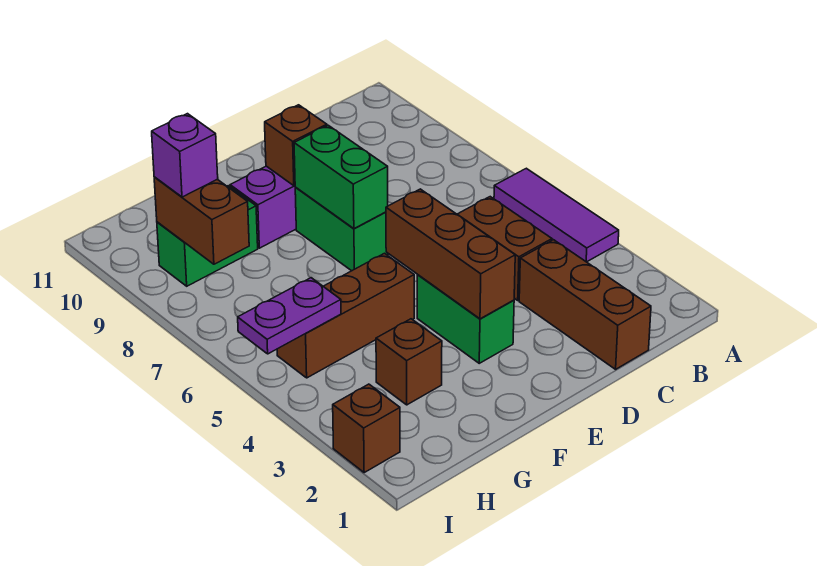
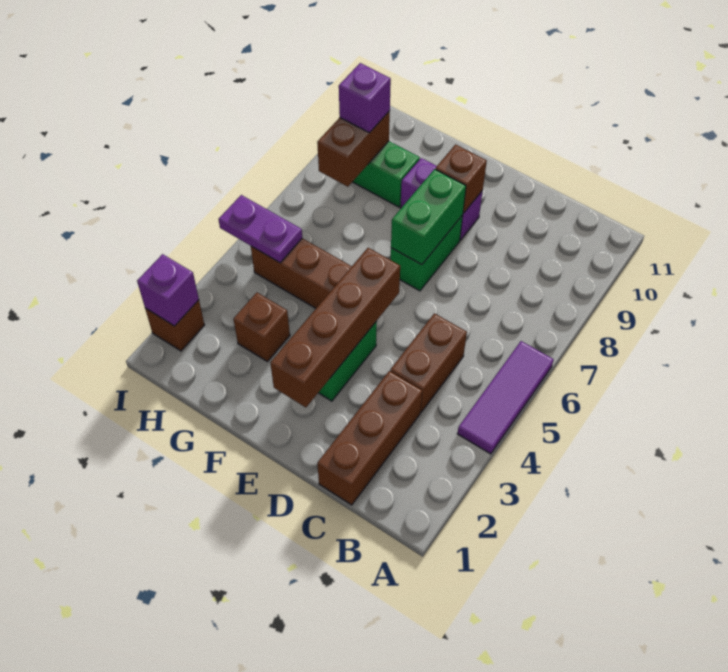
brown 1x3 brick [386,189,515,319] -> brown 1x4 brick [270,248,400,407]
none -> purple 1x1 brick [137,254,199,326]

